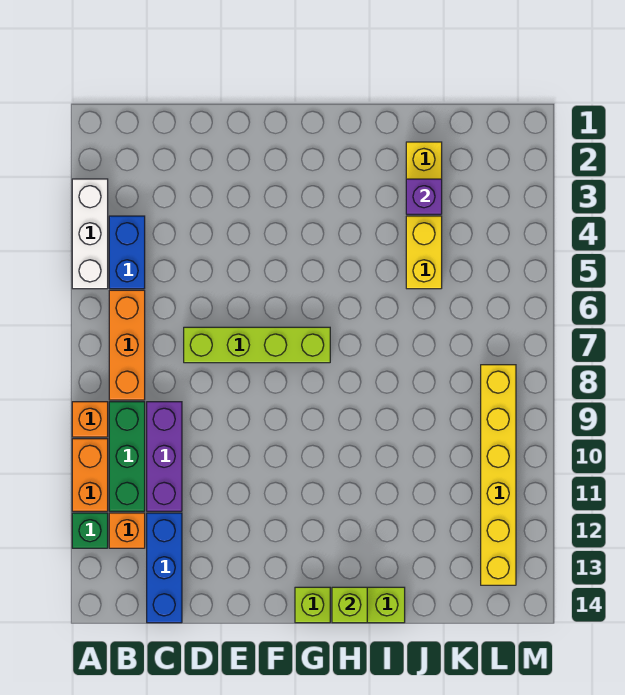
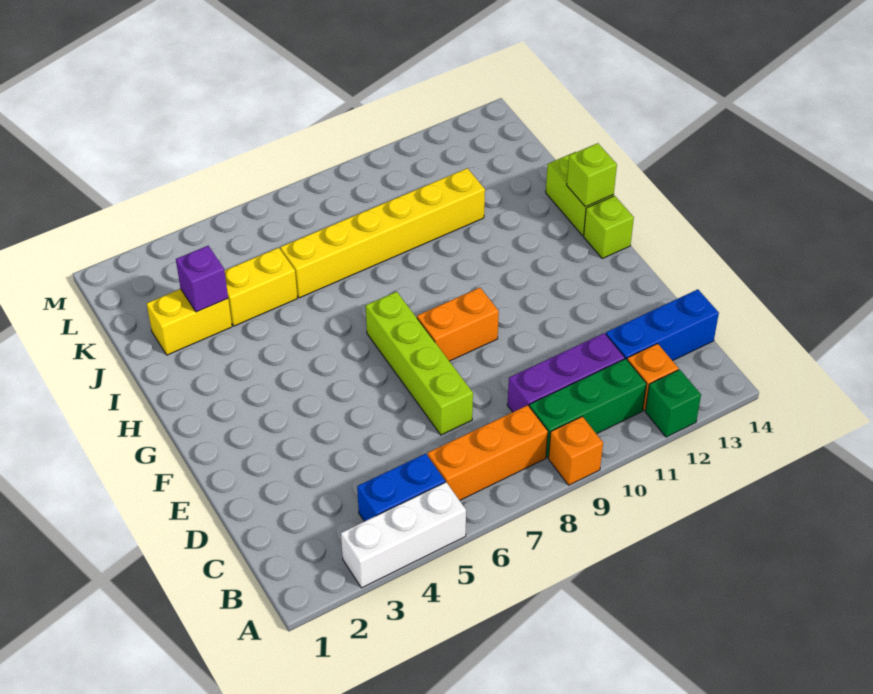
orange 1x2 brick [72,439,108,511] -> orange 1x2 brick moved to [417,288,499,361]
yellow 1x6 brick [481,365,516,585] -> yellow 1x6 brick moved to [280,168,485,298]

